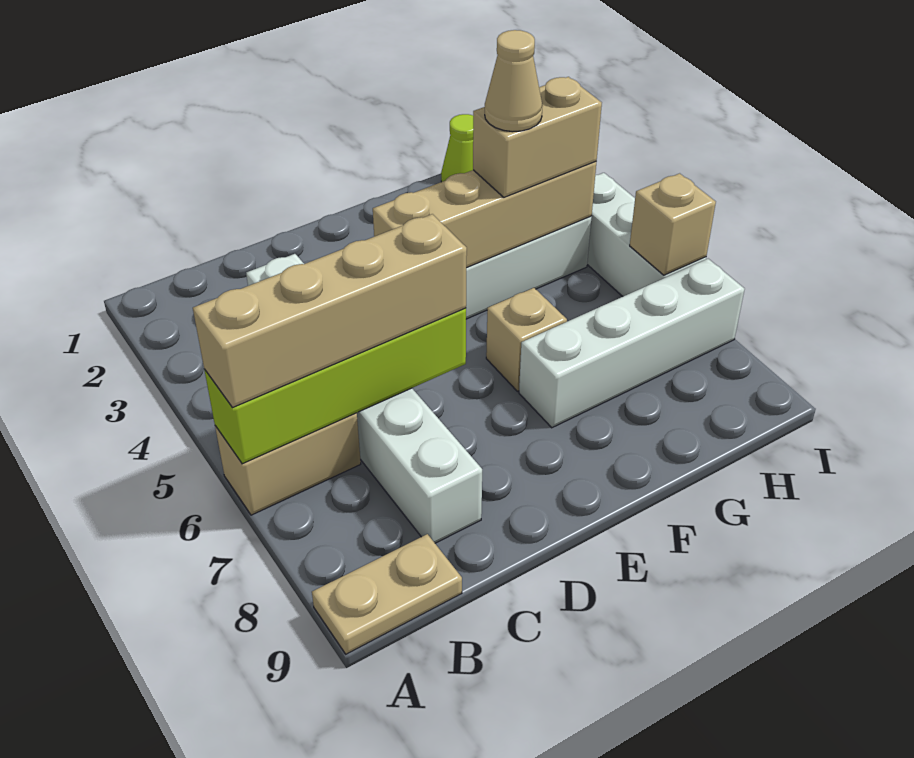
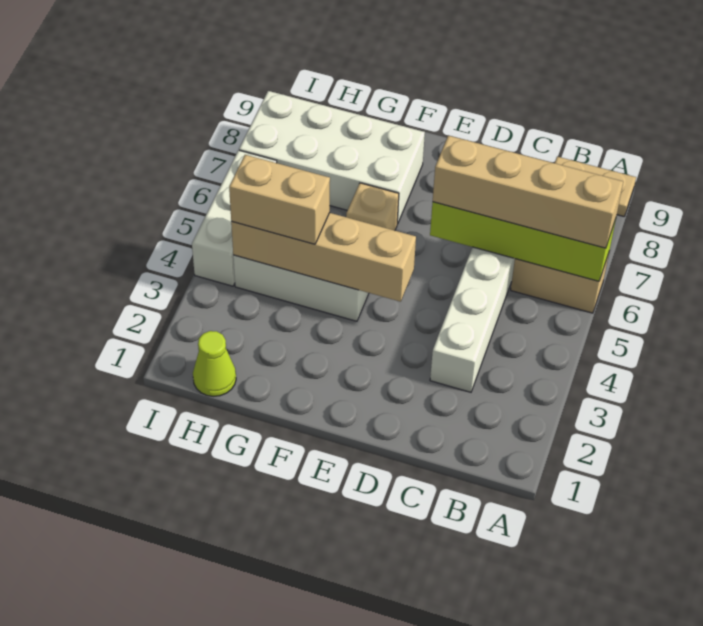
white 1x4 brick [519,259,745,428] -> white 2x4 brick [239,91,425,224]
tan 1x1 cone [485,30,543,132] -> none
tan 1x1 brick [630,173,716,275] -> none

